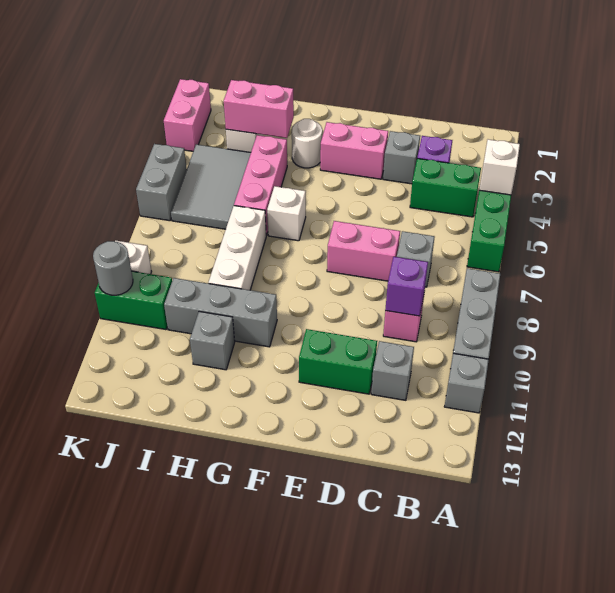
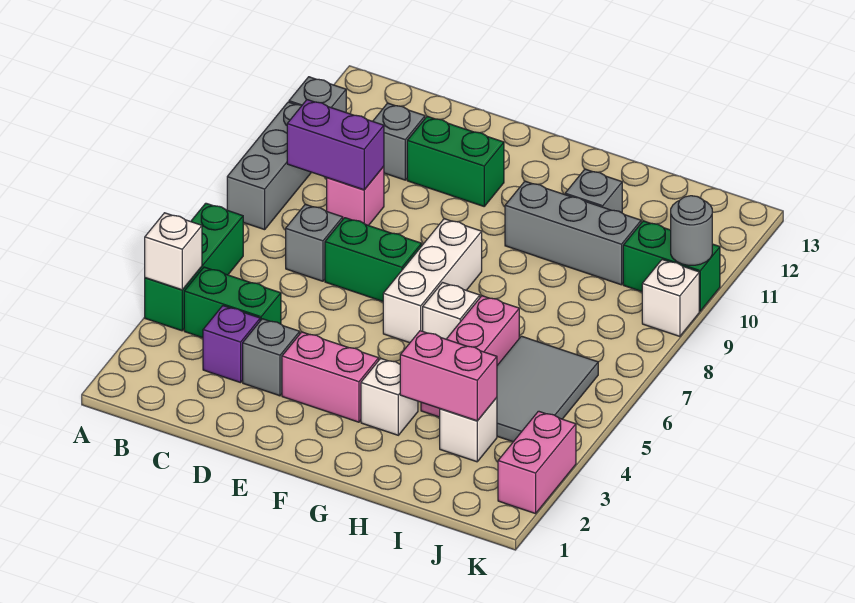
purple 1x1 brick [385,257,428,316] -> purple 1x2 brick [287,100,384,190]
pink 1x2 brick [327,221,400,281] -> green 1x2 brick [325,218,422,301]
white 1x1 round brick [292,119,322,168] -> white 1x1 brick [361,358,418,435]
white 1x3 brick [208,206,266,290] -> white 1x3 brick moved to [383,219,482,343]
grey 1x2 brick [136,144,187,221] -> none

